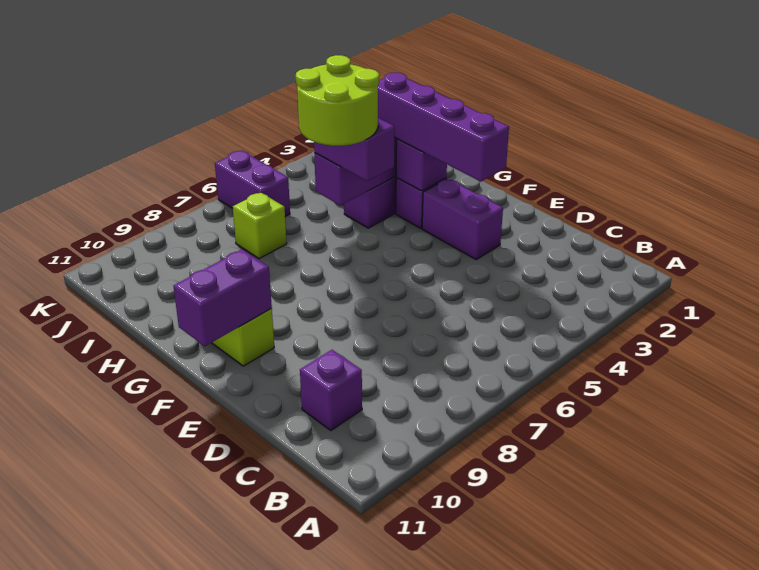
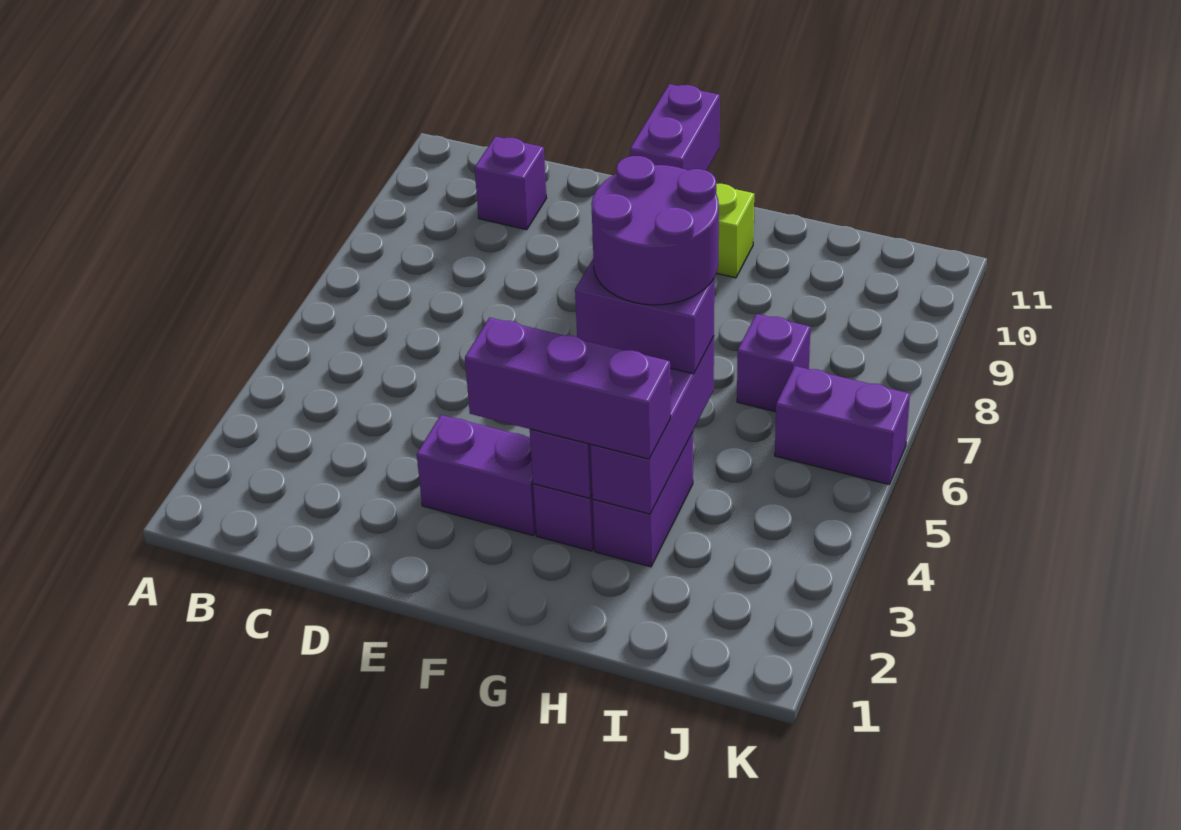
purple 1x4 brick [378,73,509,182] -> purple 1x3 brick [465,318,671,459]
lime 2x2 round brick [296,55,379,146] -> purple 2x2 round brick [591,156,719,305]
lime 1x1 brick [233,192,287,259] -> purple 1x1 brick [737,314,811,412]

